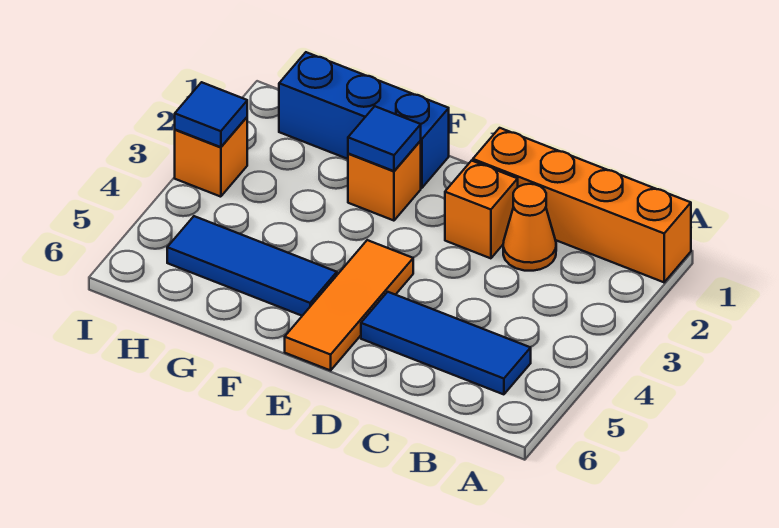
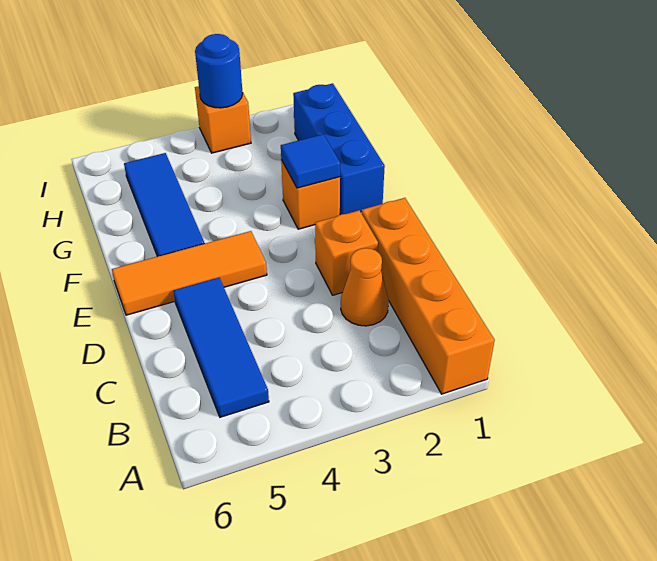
blue 1x1 tile [175,82,247,147] -> blue 1x1 round brick [195,34,243,108]

